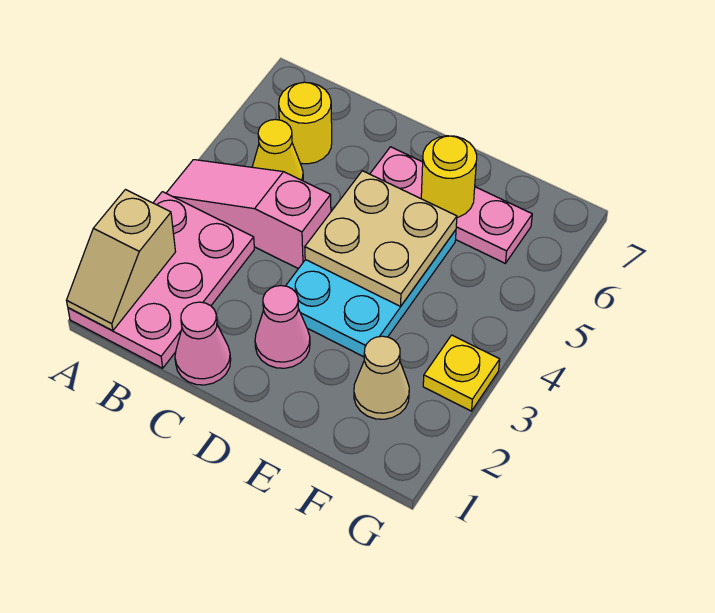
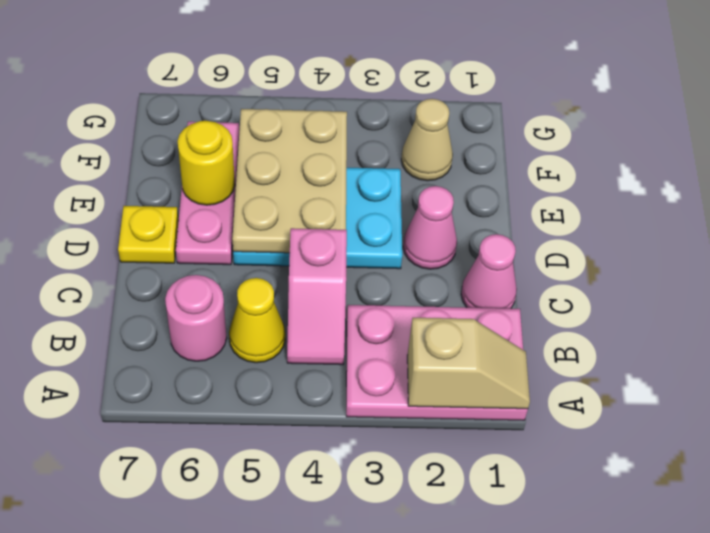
pink 1x3 slope [166,160,331,269] -> pink 1x2 slope [287,228,347,365]
yellow 1x1 round brick [279,82,332,164] -> pink 1x1 round brick [165,275,227,361]
tan 2x2 plate [305,171,457,306] -> tan 2x3 plate [232,109,347,253]
yellow 1x1 plate [423,335,500,411] -> yellow 1x1 plate moved to [118,206,179,263]

